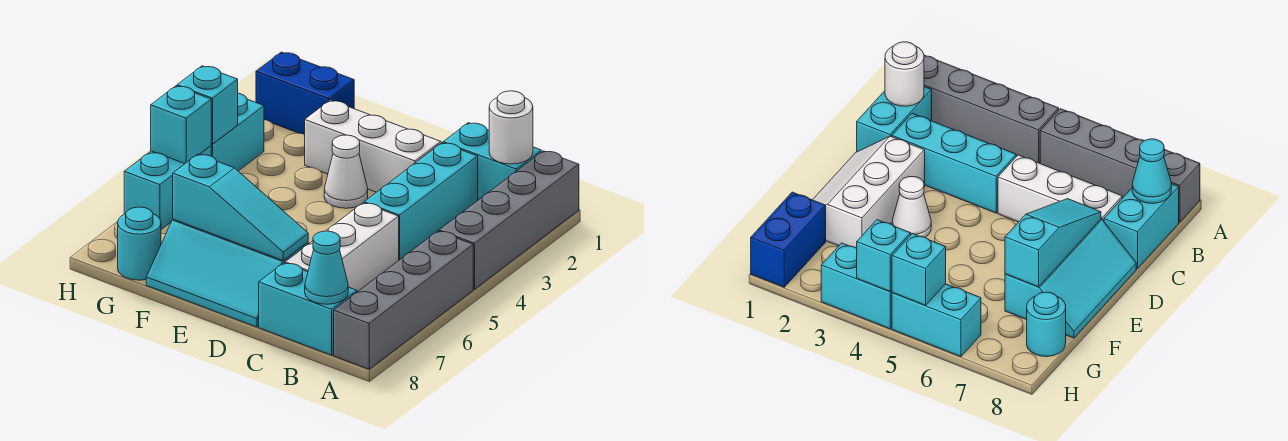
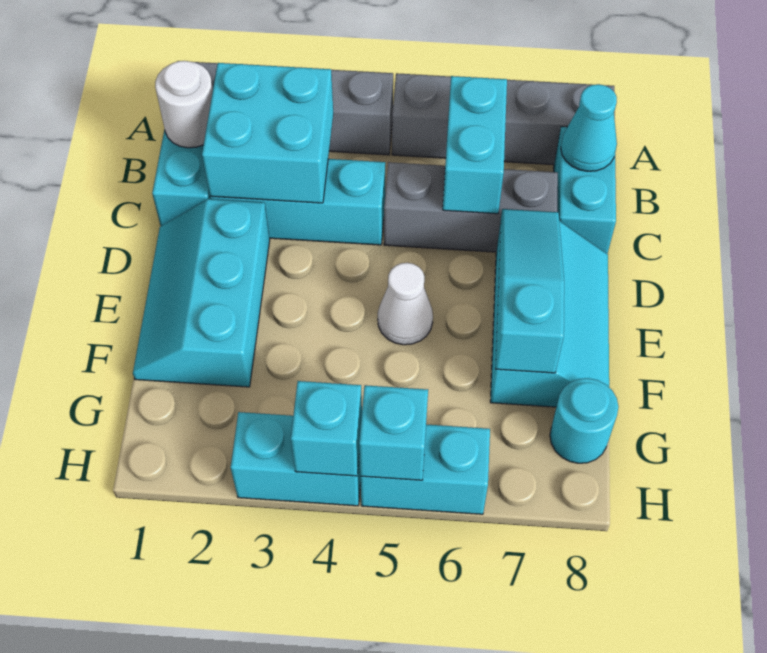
none -> cyan 2x2 brick [202,63,333,203]
none -> cyan 1x2 brick [443,76,507,214]
white 1x3 brick [285,203,399,292] -> grey 1x3 brick [384,162,558,252]
white 2x3 slope [305,100,442,192] -> cyan 2x3 slope [133,199,270,387]
white 1x1 cone [324,135,368,208] -> white 1x1 cone moved to [378,263,433,345]
blue 1x2 brick [256,52,354,134] -> none

